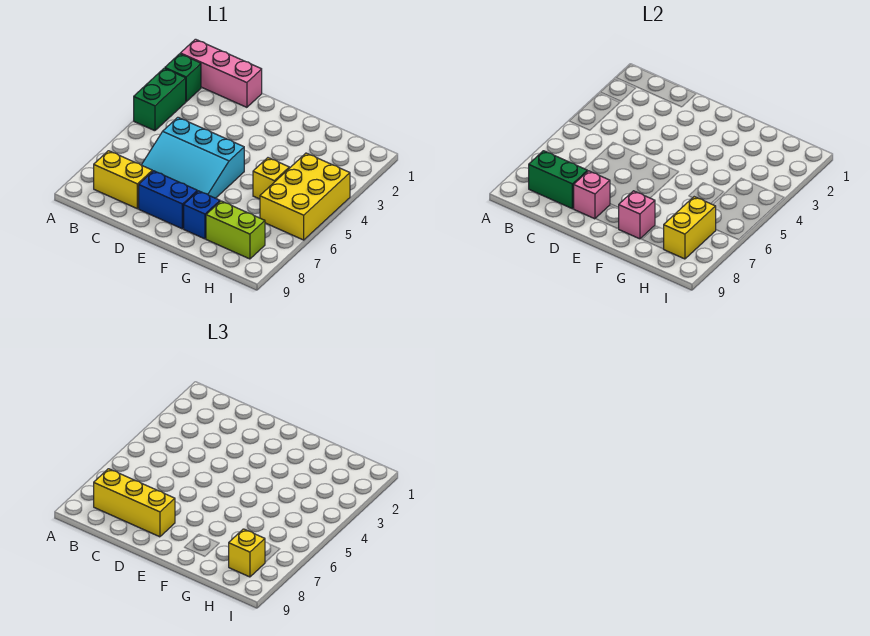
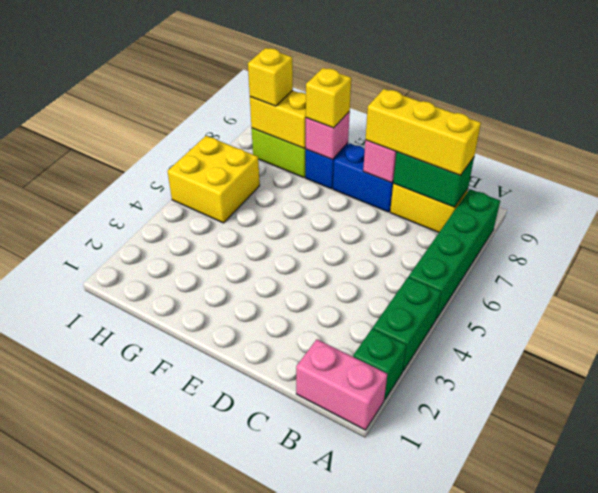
pink 1x3 brick [180,39,262,107] -> pink 1x2 brick [296,339,387,430]
none -> green 1x4 brick [409,189,500,319]
cyan 3x3 slope [142,117,244,198] -> none
yellow 1x1 brick [253,158,289,199] -> yellow 1x1 brick moved to [306,68,351,128]
yellow 2x3 brick [260,153,350,240] -> yellow 2x2 brick [168,136,260,223]
yellow 1x2 brick [664,197,716,259] -> yellow 1x2 brick turned to [250,91,306,148]

